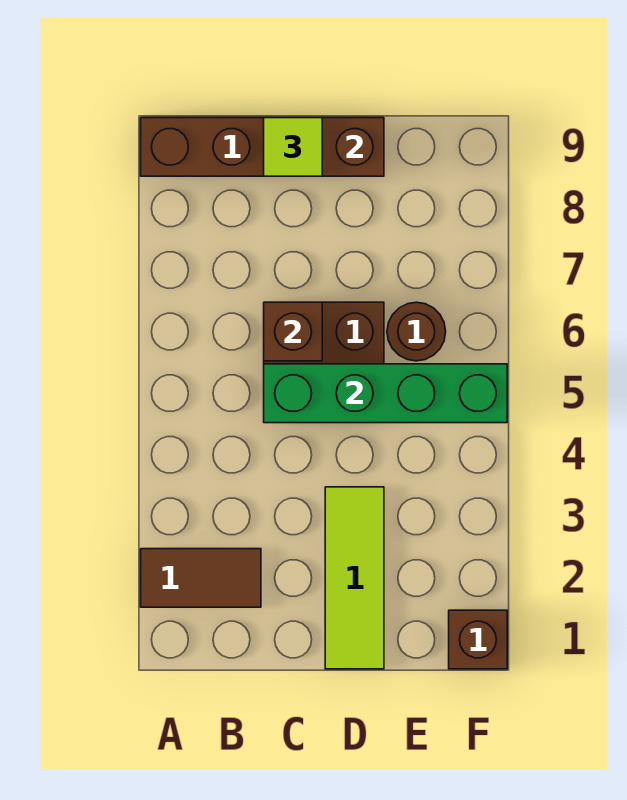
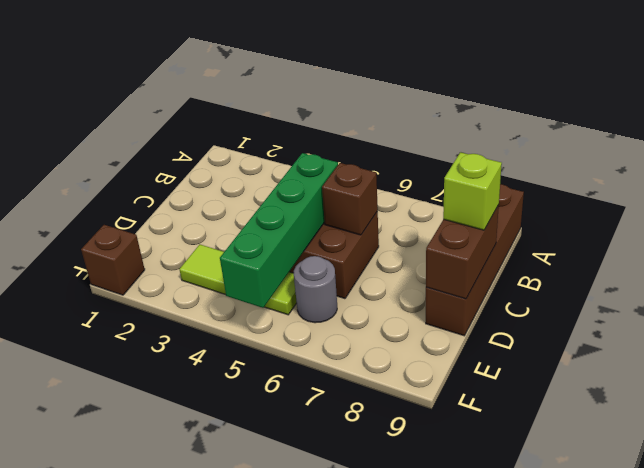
brown 1x2 tile [141,549,261,607] -> none
lime 1x1 tile [264,118,322,176] -> lime 1x1 brick [443,152,502,230]
lime 1x3 tile [325,487,384,669] -> lime 1x3 tile moved to [179,244,297,315]
brown 1x1 round brick [387,302,446,361] -> grey 1x1 round brick [294,256,337,323]

